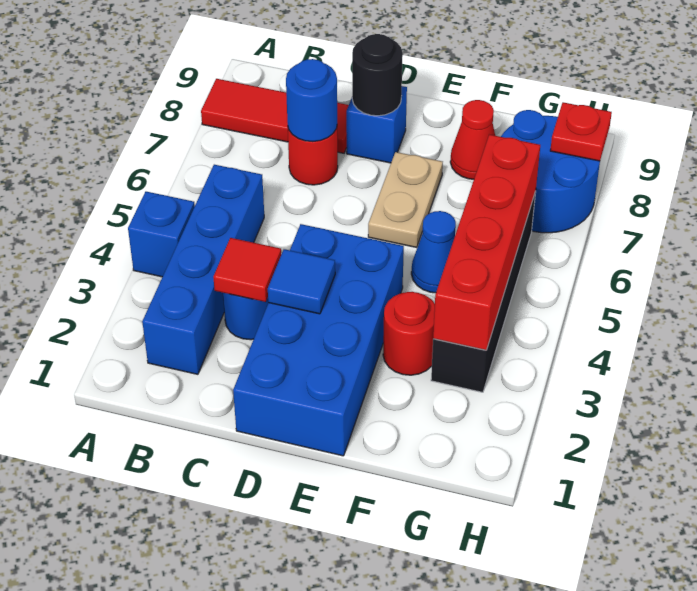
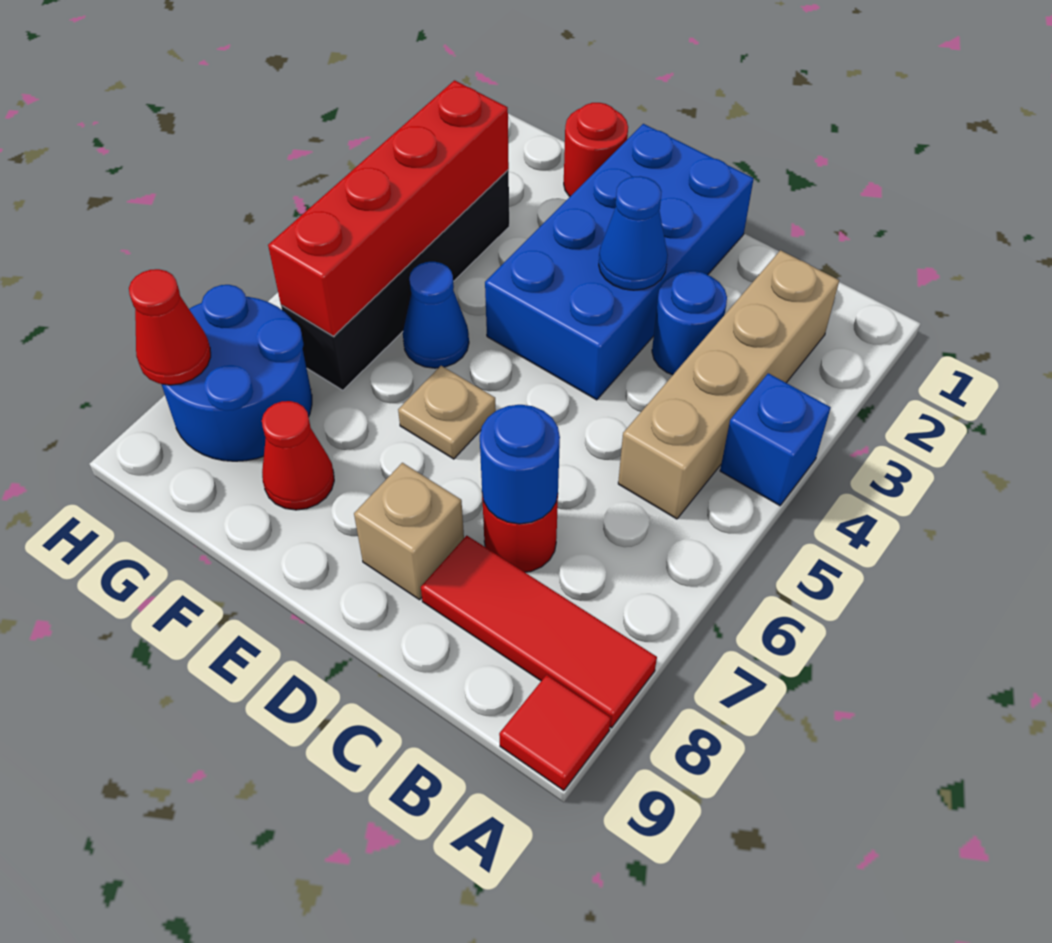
blue 1x4 brick [142,165,264,374] -> tan 1x4 brick [618,250,839,519]
red 1x1 tile [213,238,281,302] -> red 1x1 tile moved to [499,675,611,790]
blue 1x1 tile [268,249,335,314] -> blue 1x1 cone [599,176,668,290]
blue 1x1 brick [346,86,407,163] -> tan 1x1 brick [354,463,464,600]
black 1x1 round brick [352,34,403,116] -> none
tan 1x2 plate [368,152,443,248] -> tan 1x1 plate [398,366,496,459]
red 1x1 round brick [383,292,435,375] -> red 1x1 round brick moved to [564,103,628,197]
red 1x1 plate [550,102,612,161] -> red 1x1 cone [129,269,211,385]

